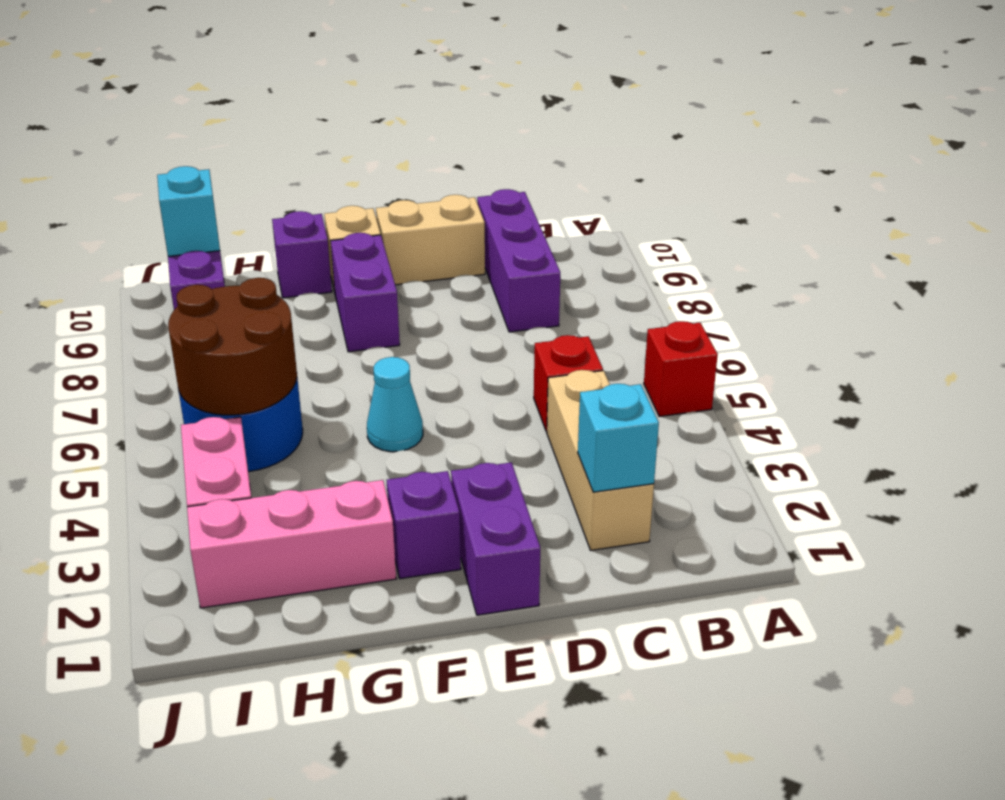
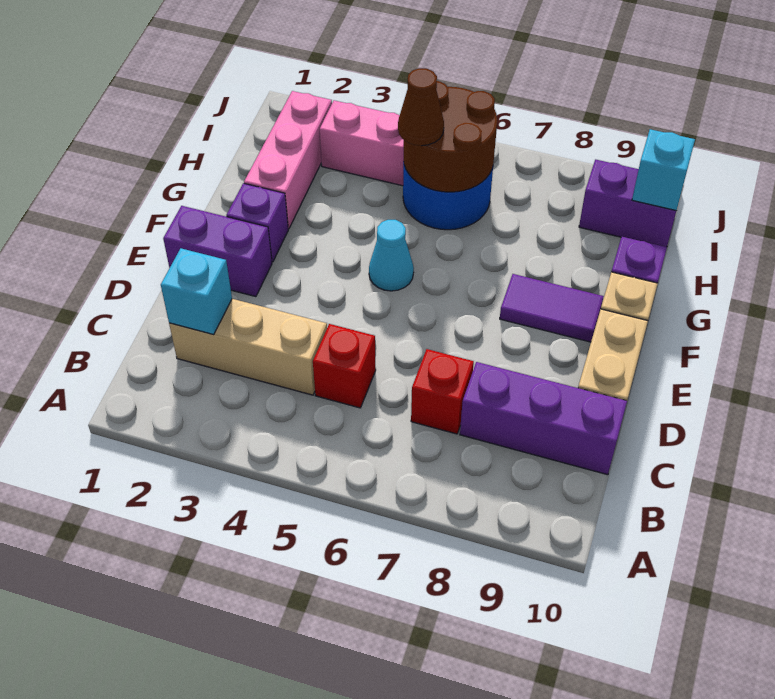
red 1x1 brick [644,321,718,417] -> red 1x1 brick moved to [411,349,474,434]
purple 1x2 brick [331,233,400,352] -> purple 1x2 tile [500,274,604,342]
none -> brown 1x1 cone [398,68,444,146]

